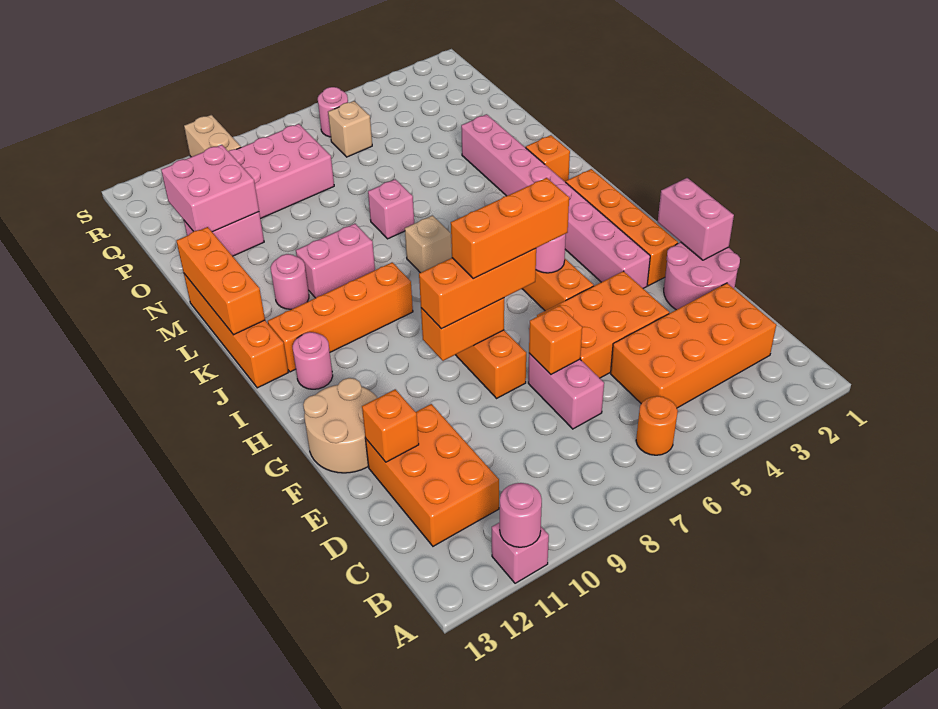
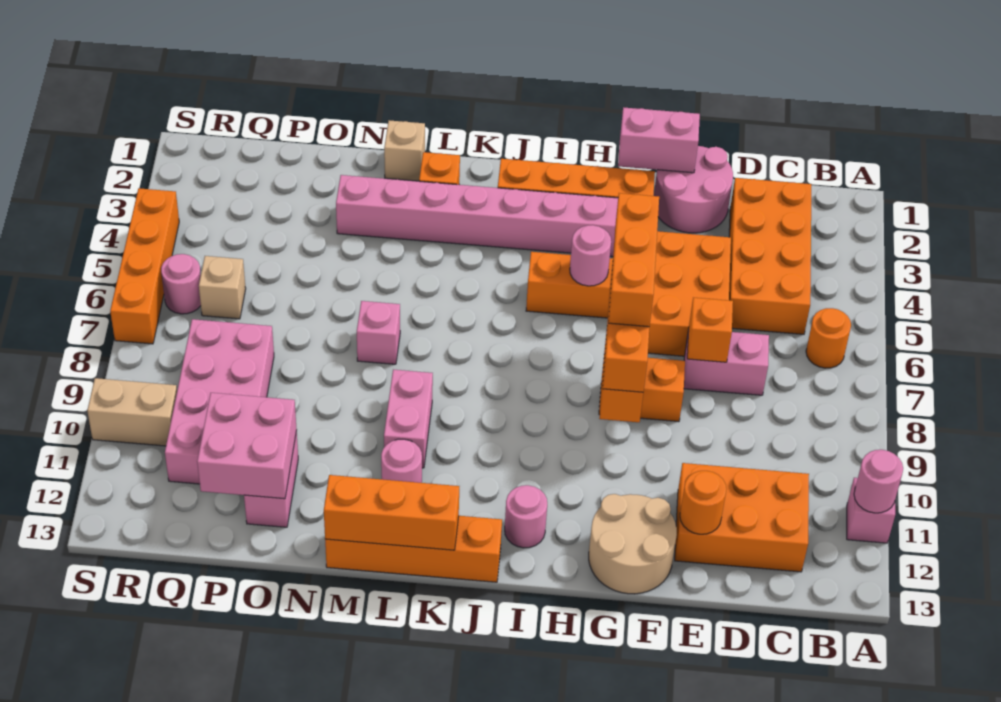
orange 1x1 brick [362,389,419,462] -> orange 1x1 round brick [680,471,727,534]
orange 1x4 brick [268,262,413,372] -> orange 1x4 brick moved to [110,188,179,344]
tan 1x1 brick [405,215,452,273] -> tan 1x1 brick moved to [384,120,425,181]

